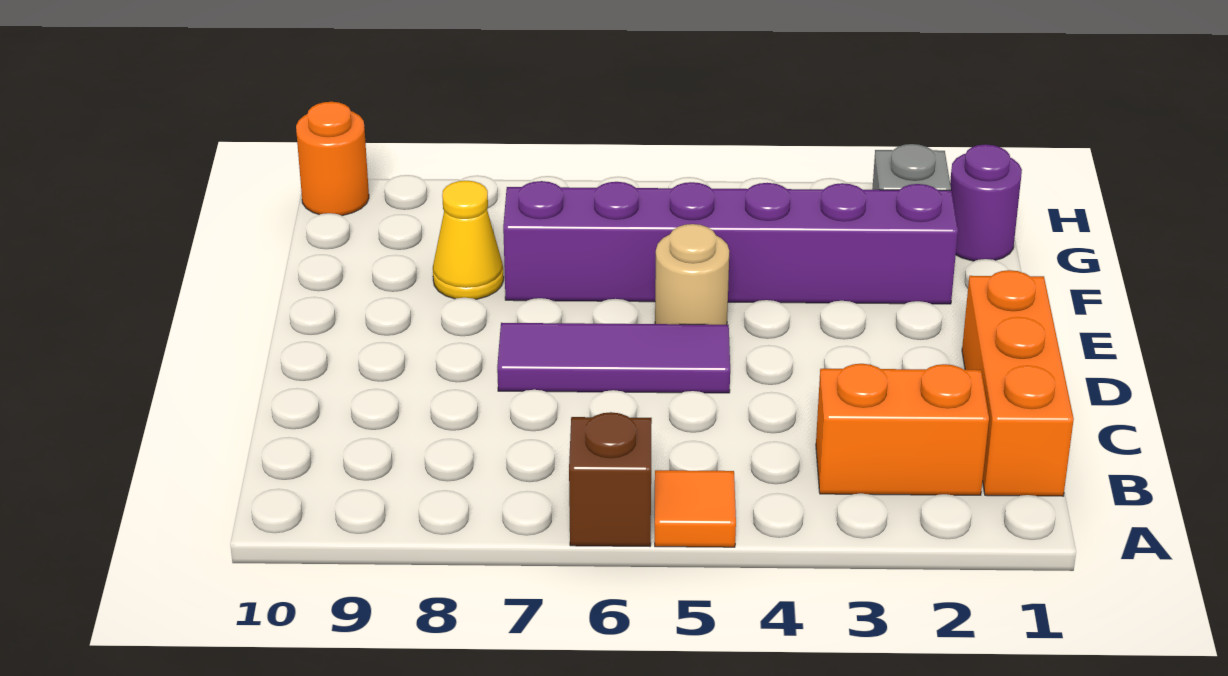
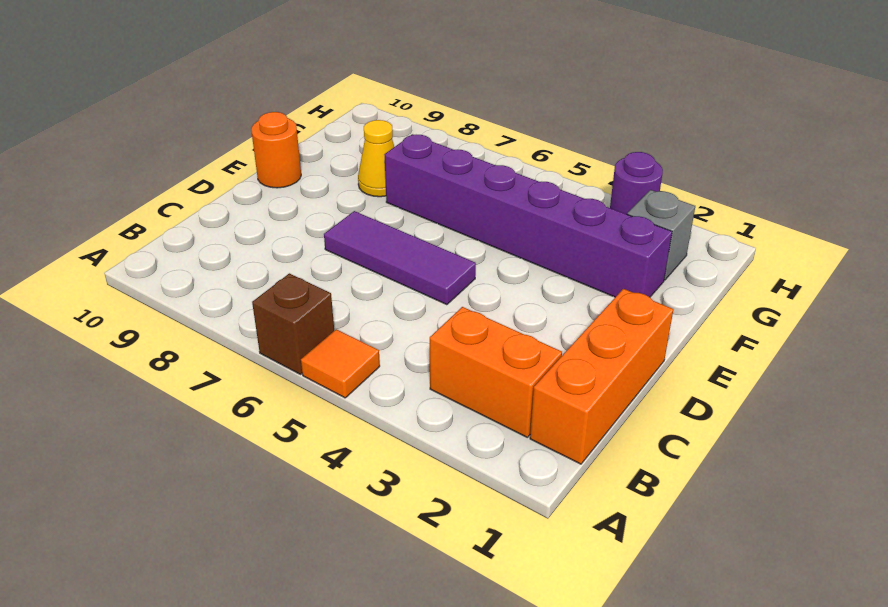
tan 1x1 round brick [655,224,729,325] -> none
purple 1x1 round brick [950,144,1022,261] -> purple 1x1 round brick moved to [610,152,663,214]
orange 1x1 round brick [296,102,369,216] -> orange 1x1 round brick moved to [251,112,301,188]

